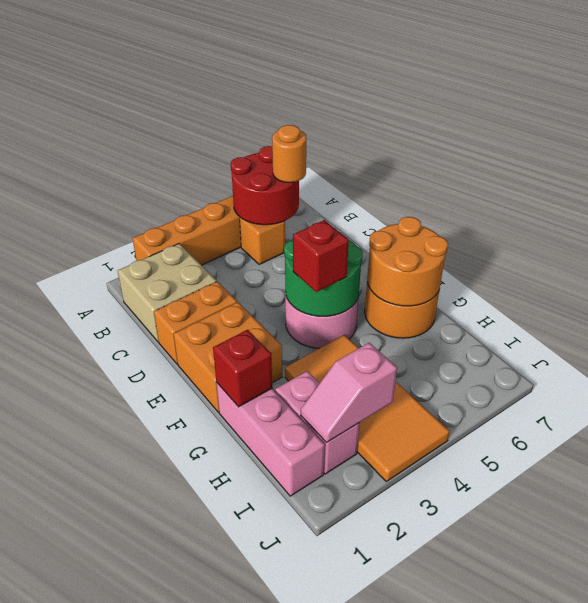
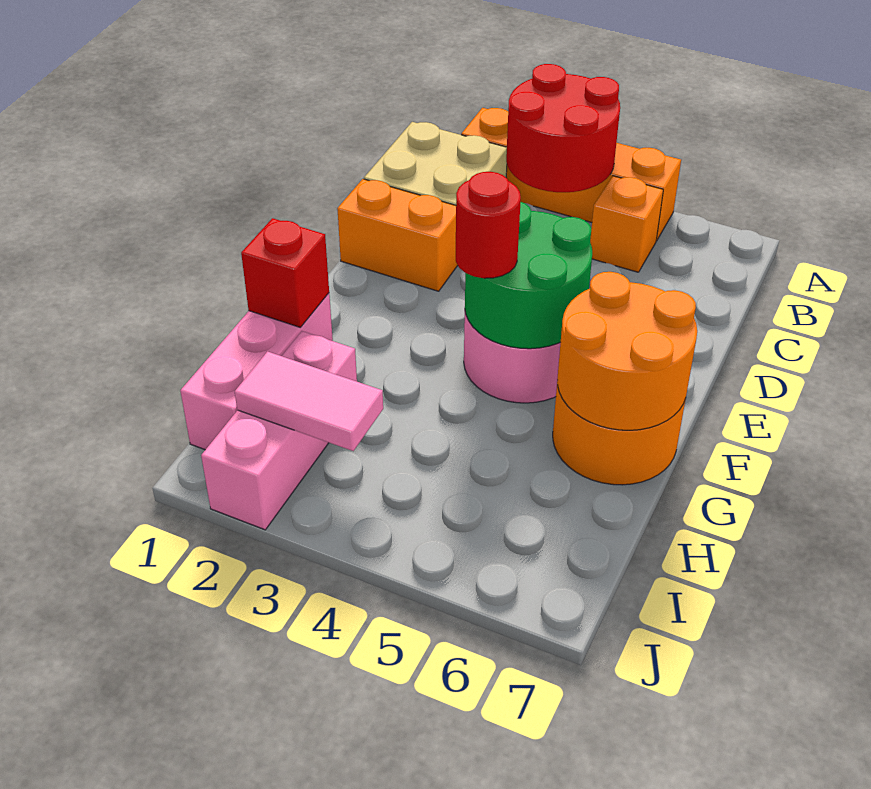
red 2x2 round brick [231,146,299,225] -> red 2x2 round brick moved to [506,64,620,192]
orange 1x1 round brick [272,125,306,183] -> none
orange 2x2 brick [174,302,282,412] -> none
red 1x1 brick [293,220,349,292] -> red 1x1 round brick [456,172,521,278]
orange 2x4 tile [285,335,450,482] -> none
pink 1x2 brick [275,371,359,474] -> pink 1x3 brick [201,331,357,530]
pink 1x2 slope [301,343,397,442] -> pink 1x2 tile [235,352,383,451]

